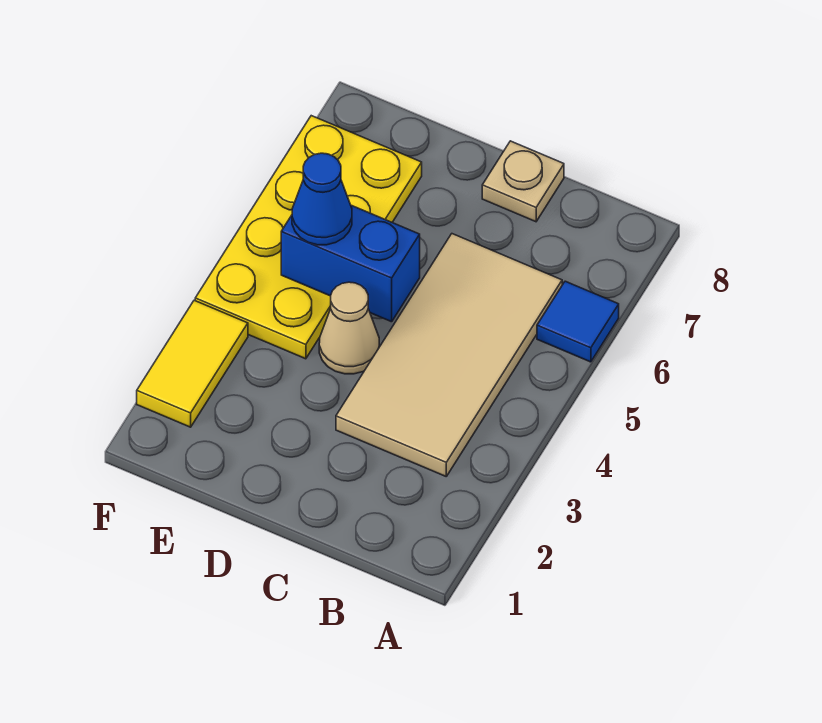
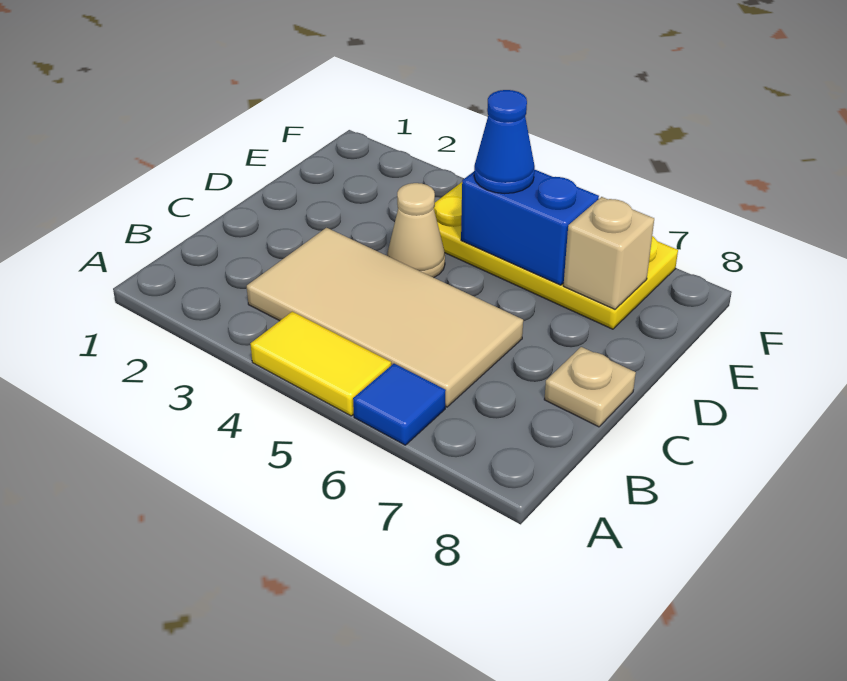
blue 1x2 brick [281,205,420,322] -> blue 1x2 brick turned to [461,169,599,285]
none -> tan 1x1 brick [563,197,654,309]
yellow 1x2 tile [137,300,248,427] -> yellow 1x2 tile moved to [251,312,391,416]

